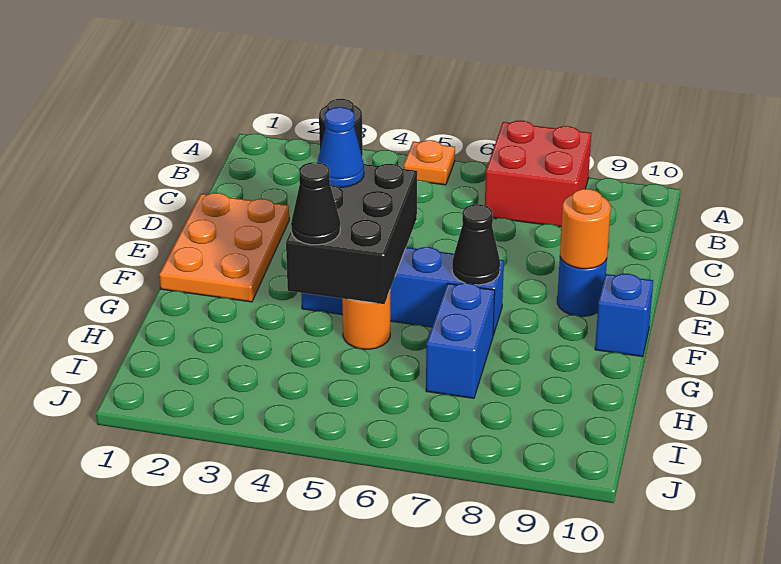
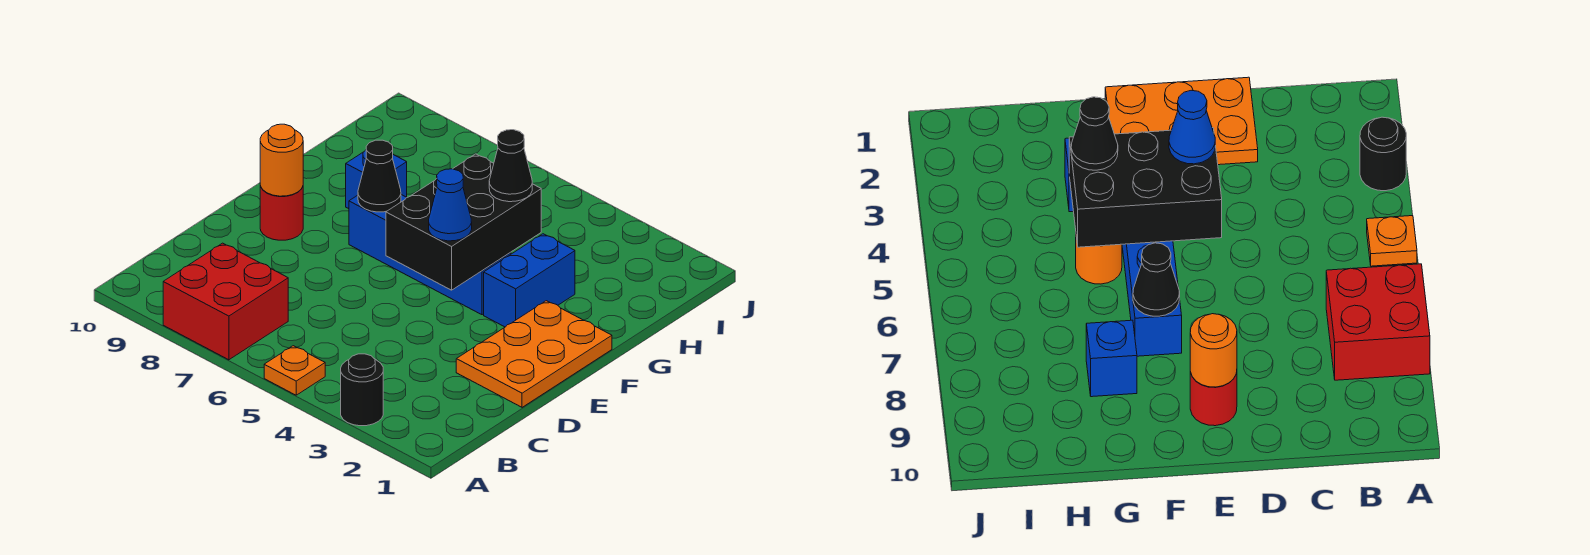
blue 1x1 round brick [557,257,607,316] -> red 1x1 round brick [260,186,303,240]
blue 1x1 brick [595,274,653,357] -> blue 1x1 brick moved to [346,150,407,209]
blue 1x2 brick [426,283,495,398] -> blue 1x2 brick moved to [484,234,575,327]

